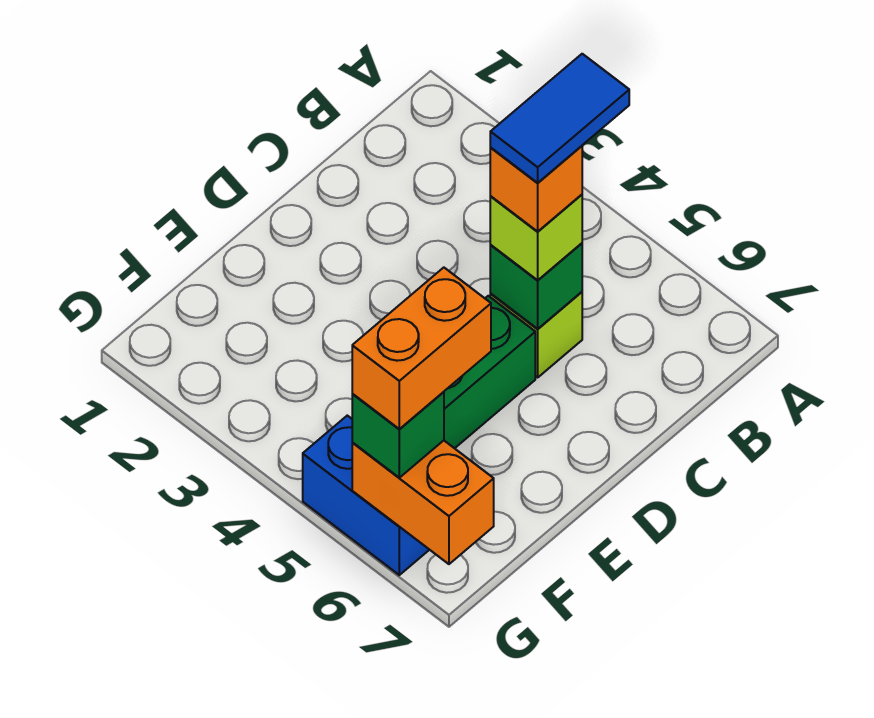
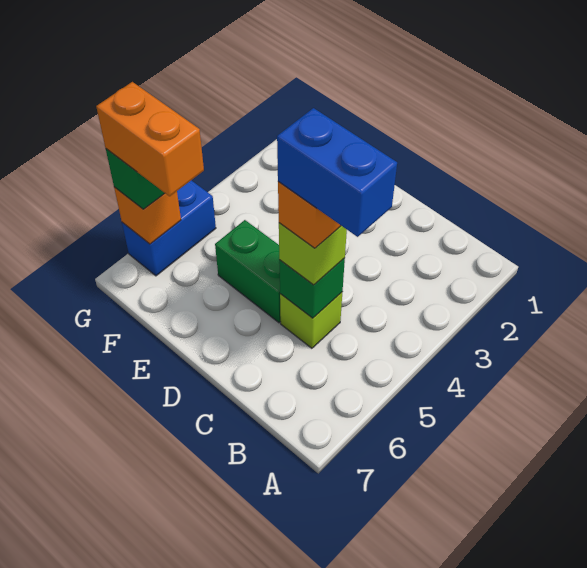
blue 1x2 tile [490,54,629,183] -> blue 1x2 brick [277,108,397,237]
orange 1x2 brick [352,441,494,564] -> orange 1x1 brick [114,187,181,244]

